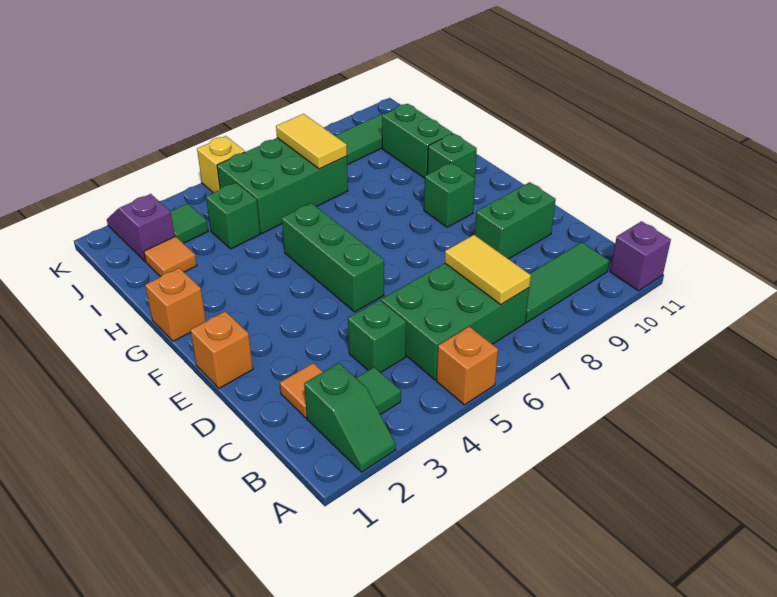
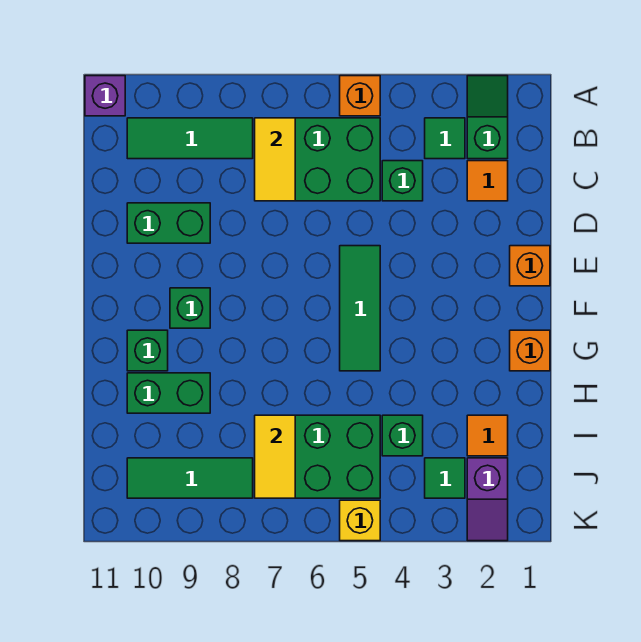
green 1x3 brick [282,203,384,312] -> green 1x3 tile [340,246,380,371]
green 1x2 brick [382,104,452,178] -> green 1x2 brick turned to [127,373,210,413]

